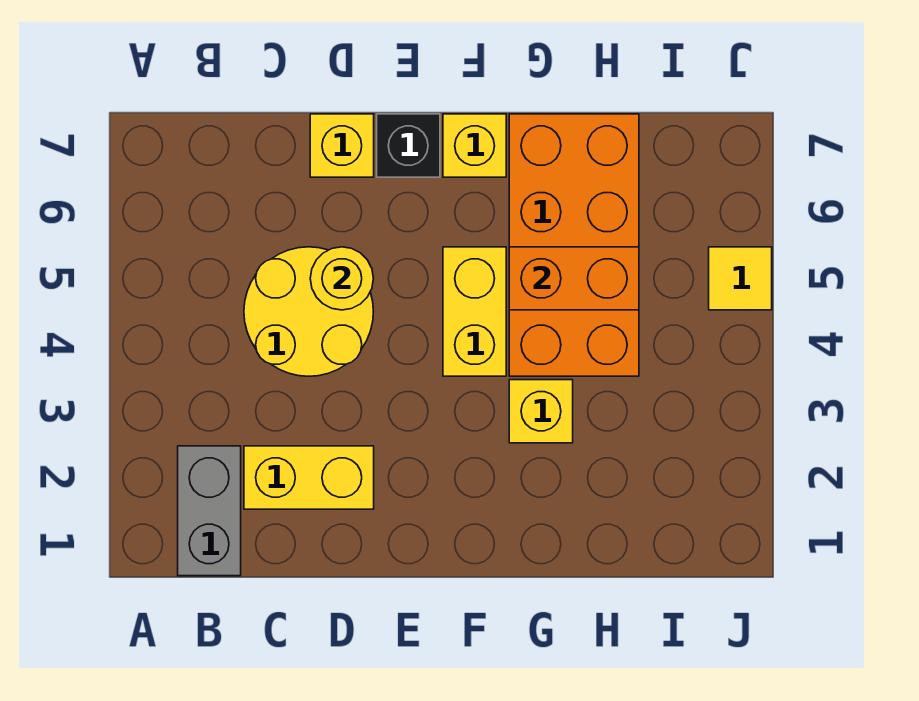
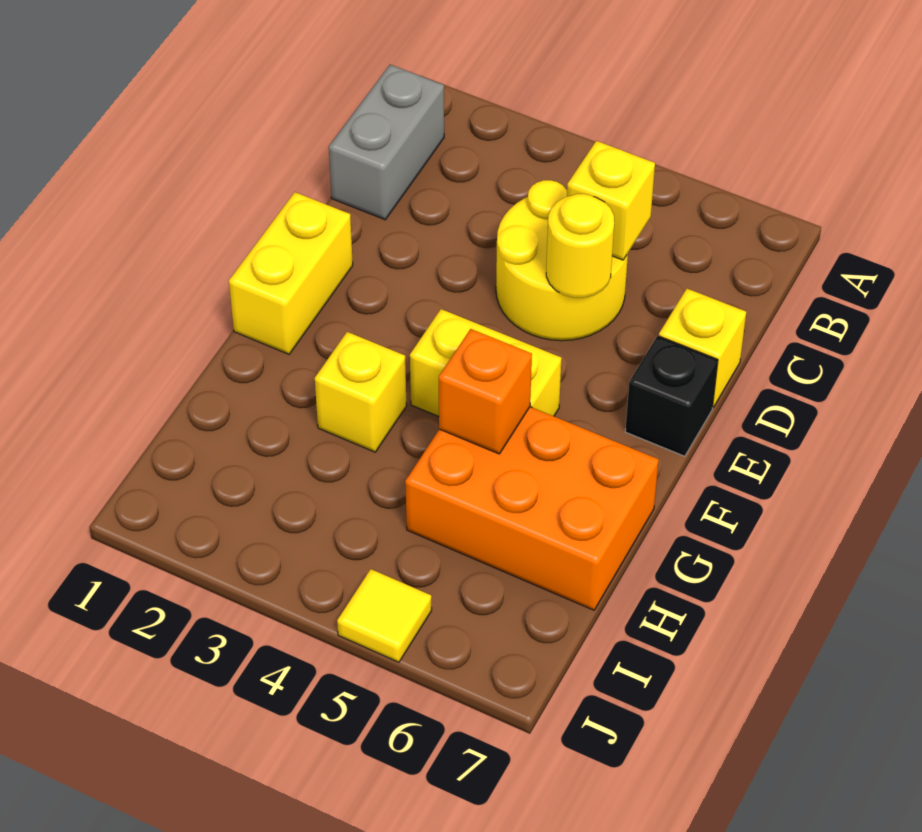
grey 1x2 brick [178,446,241,576] -> grey 1x2 brick turned to [329,65,444,220]
yellow 1x2 brick [244,446,374,509] -> yellow 1x2 brick moved to [229,192,353,354]
yellow 1x1 brick [443,114,506,177] -> yellow 1x1 brick moved to [567,141,655,260]
orange 2x4 brick [509,114,639,376] -> orange 2x3 brick [405,407,659,610]
orange 1x2 brick [509,247,639,310] -> orange 1x1 brick [439,329,532,454]

